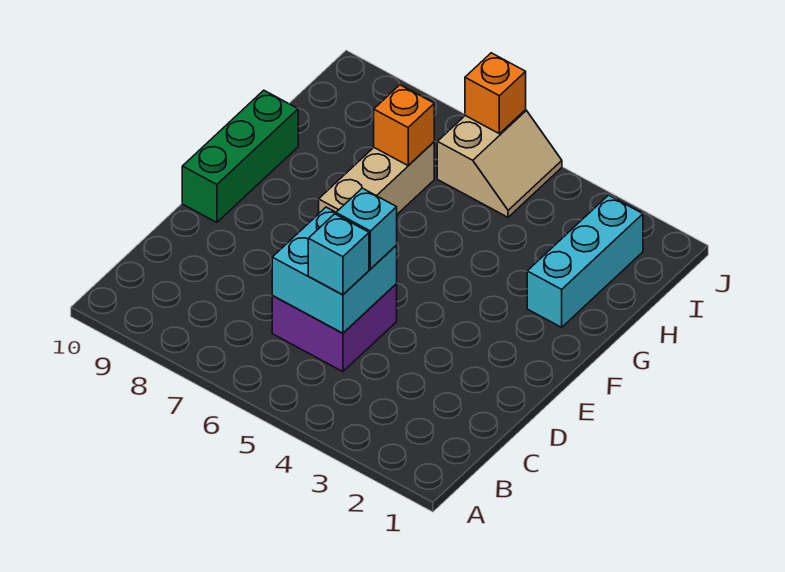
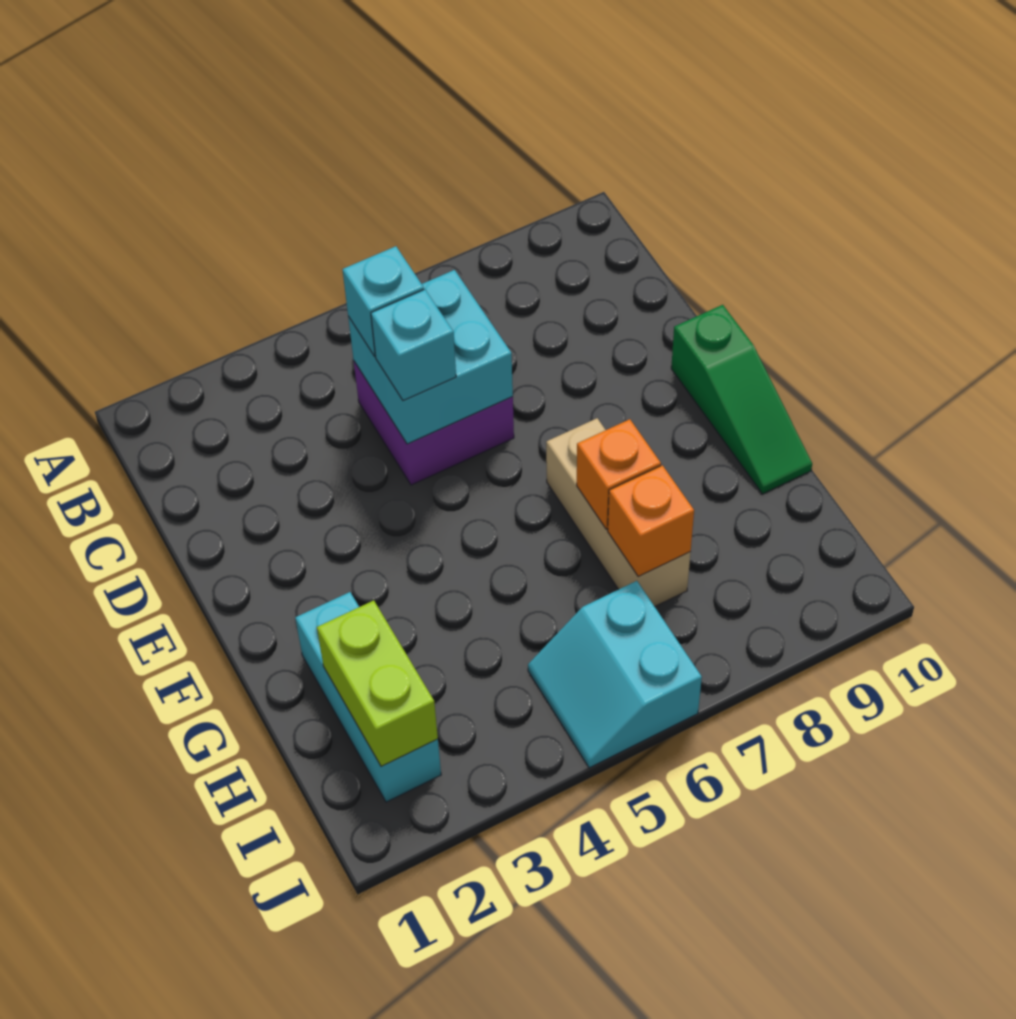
green 1x3 brick [182,90,298,222] -> green 1x3 slope [671,305,812,494]
none -> lime 1x2 brick [317,600,438,767]
tan 2x2 slope [437,110,562,217] -> cyan 2x2 slope [528,581,702,768]
orange 1x1 brick [465,53,526,134] -> orange 1x1 brick moved to [577,419,661,529]

